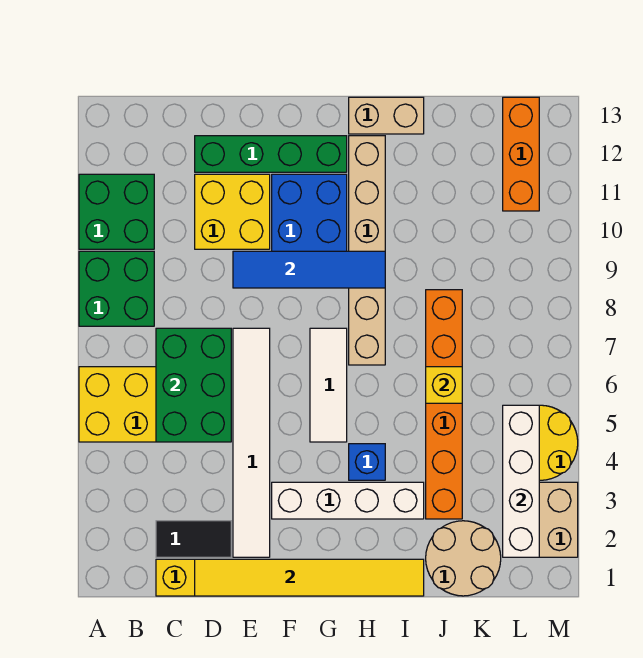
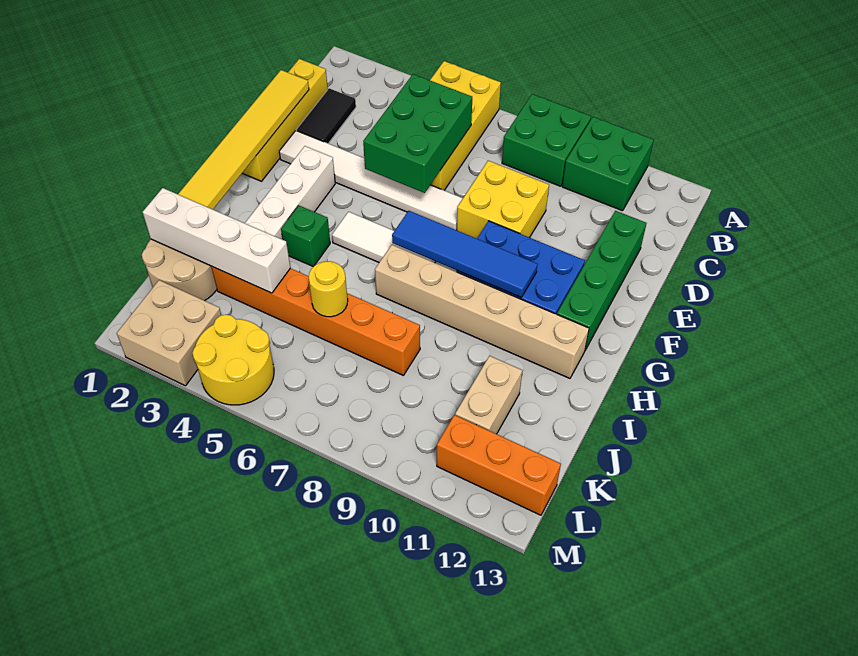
green 2x3 brick [156,328,231,442] -> green 2x3 brick turned to [363,74,472,193]
yellow 2x2 brick [195,174,270,249] -> yellow 2x2 brick moved to [457,161,549,239]
blue 1x4 tile [233,251,385,288] -> blue 1x4 tile turned to [392,211,537,297]
blue 1x1 brick [349,444,385,480] -> green 1x1 brick [281,205,330,267]
tan 1x2 brick [349,97,424,134] -> tan 1x2 brick moved to [455,356,522,434]
yellow 1x1 brick [426,367,462,403] -> yellow 1x1 round brick [309,261,348,317]
white 1x4 brick [503,405,539,557] -> white 1x4 brick moved to [143,188,290,293]

